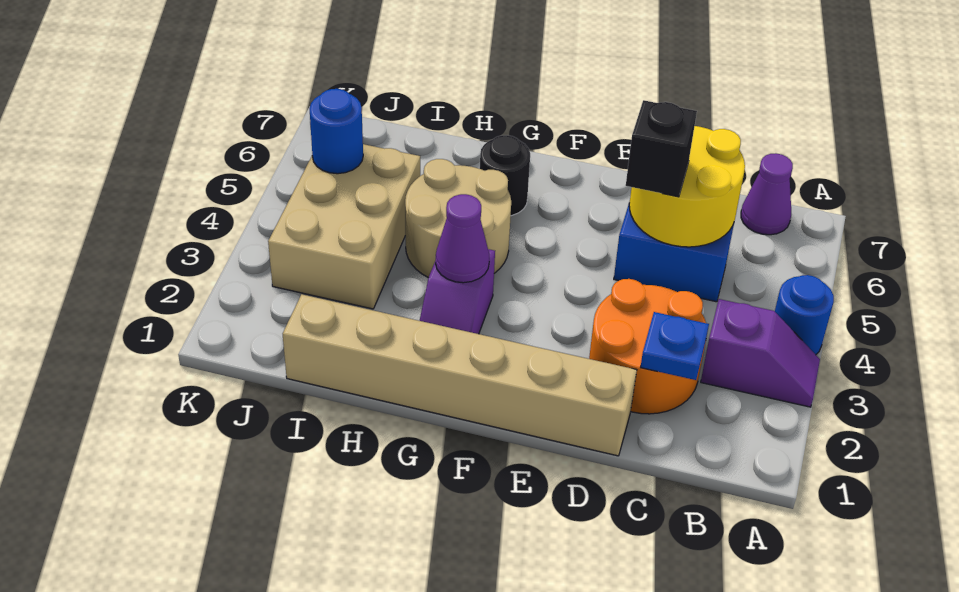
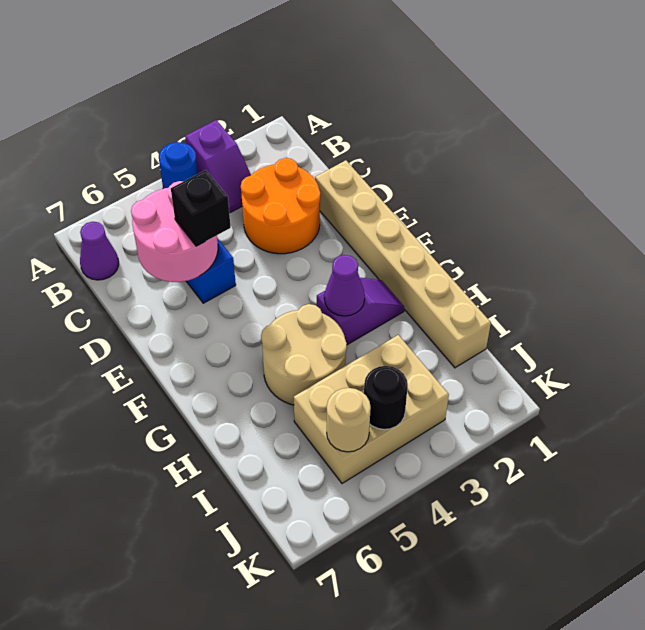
purple 1x2 slope [701,299,820,407] -> purple 1x2 slope turned to [185,120,251,213]
blue 1x1 plate [641,312,709,380] -> none
yellow 2x2 round brick [629,126,745,247] -> pink 2x2 round brick [131,181,218,282]
black 1x1 round brick [480,135,530,216] -> black 1x1 round brick moved to [364,366,408,429]
blue 1x1 round brick [309,89,363,174] -> tan 1x1 round brick [327,388,371,452]

